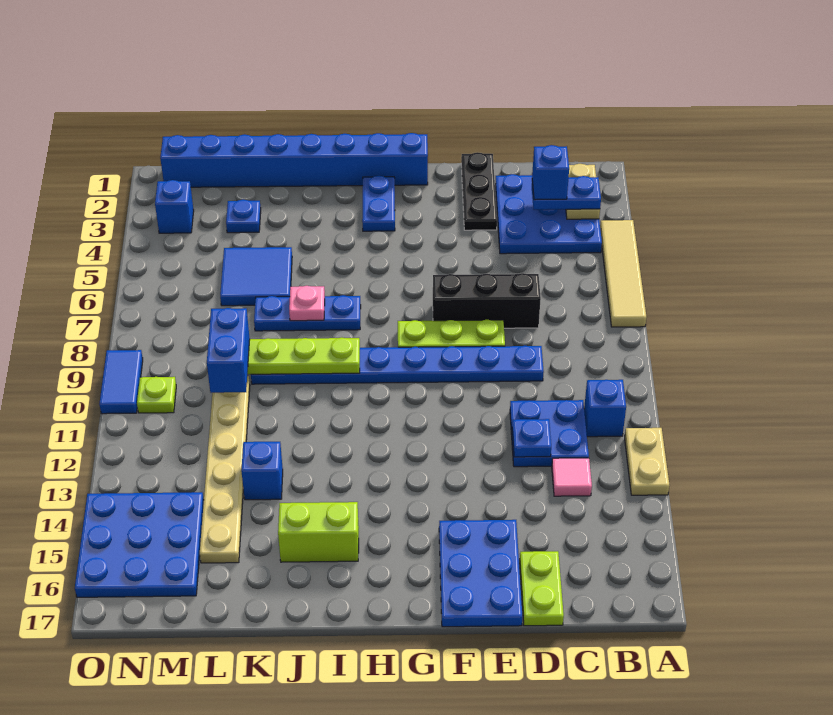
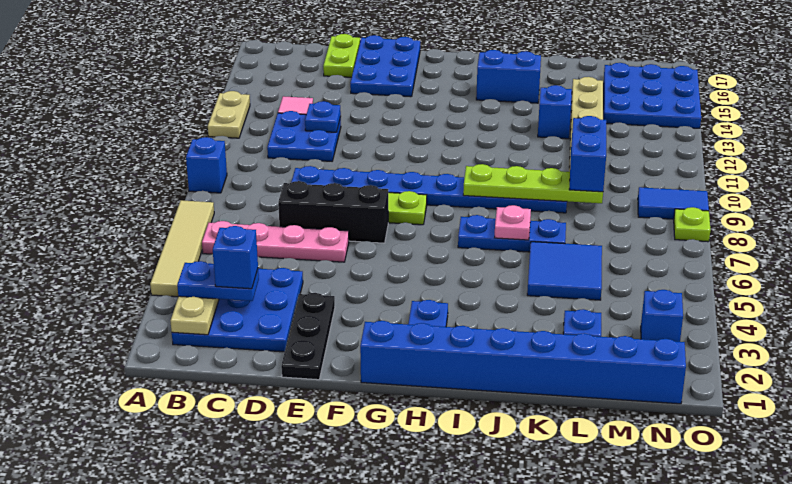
none -> pink 1x4 plate [202,221,349,262]
blue 1x1 brick [584,380,626,437] -> blue 1x1 brick moved to [186,137,227,193]
lime 1x2 brick [278,502,359,562] -> blue 1x2 brick [476,50,541,103]
lime 1x1 plate [137,377,176,413] -> lime 1x1 plate moved to [674,207,710,242]
blue 1x2 tile [99,350,143,414] -> blue 1x2 tile turned to [638,187,709,219]

